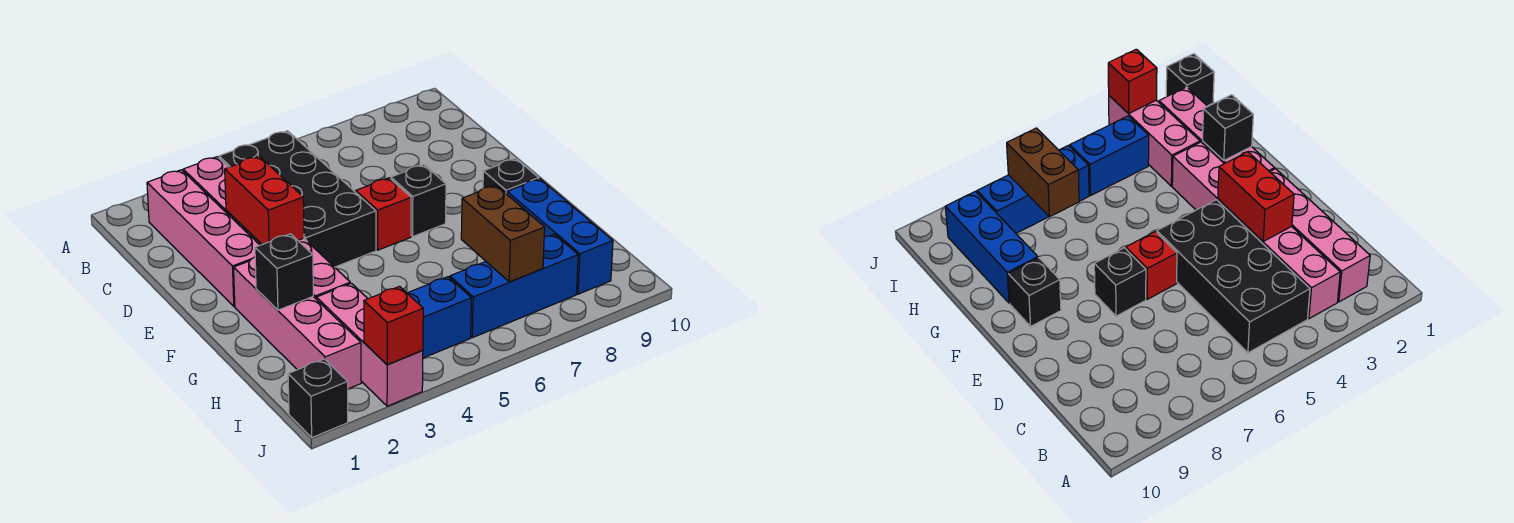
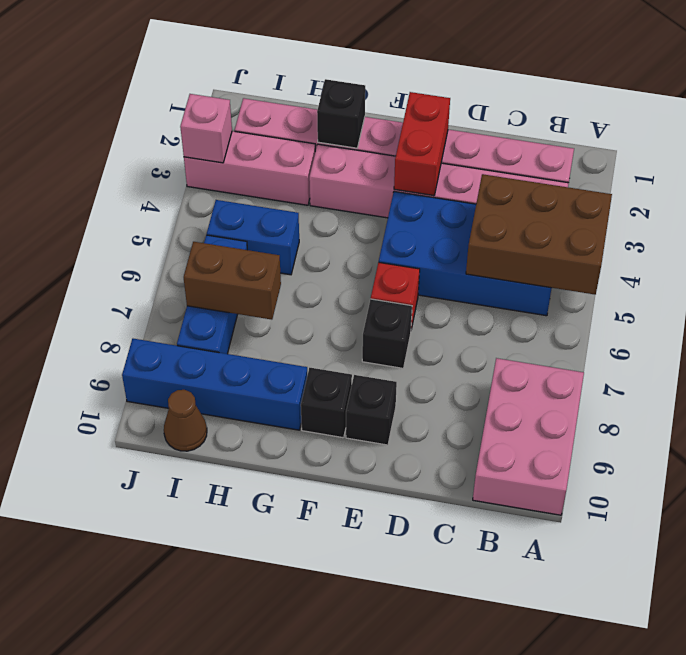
none -> brown 2x3 brick [466,174,612,295]
none -> pink 2x3 brick [473,358,584,515]
black 2x4 brick [219,131,376,267] -> blue 2x4 brick [379,191,551,316]
red 1x2 brick [225,156,304,244] -> red 1x2 brick turned to [394,92,450,196]
blue 1x3 brick [507,179,613,294] -> blue 1x4 brick [122,339,307,430]
blue 1x2 brick [407,277,471,358] -> blue 1x2 brick turned to [207,200,299,275]
none -> brown 1x1 cone [164,390,207,451]
black 1x1 brick [288,359,348,437] -> black 1x1 brick moved to [346,375,397,445]
red 1x1 brick [364,286,423,365] -> pink 1x1 brick [180,94,232,163]

